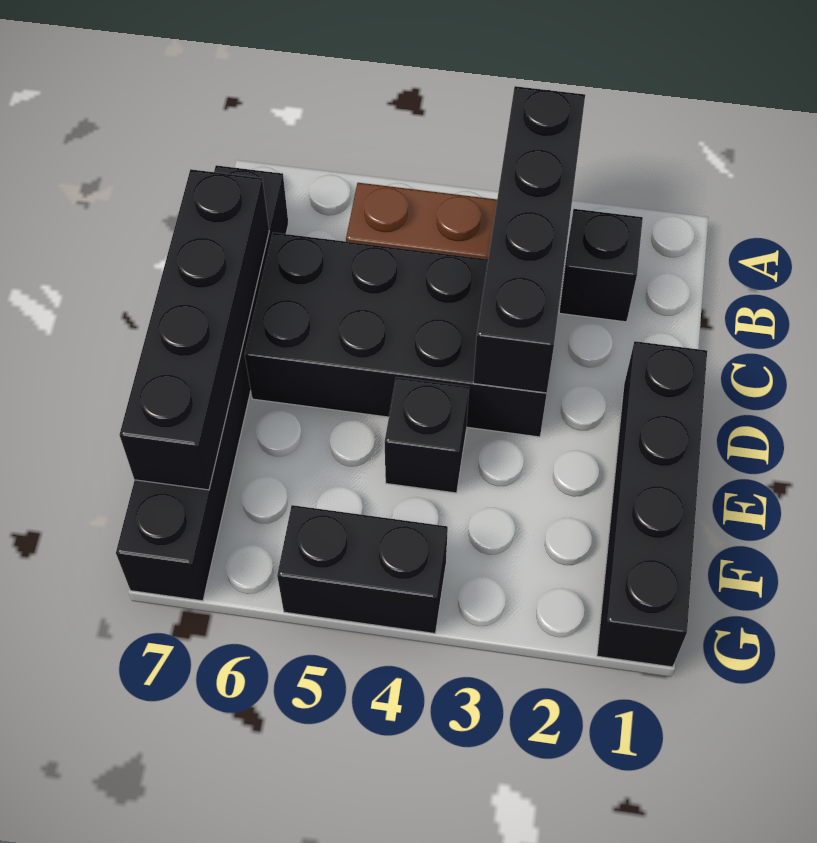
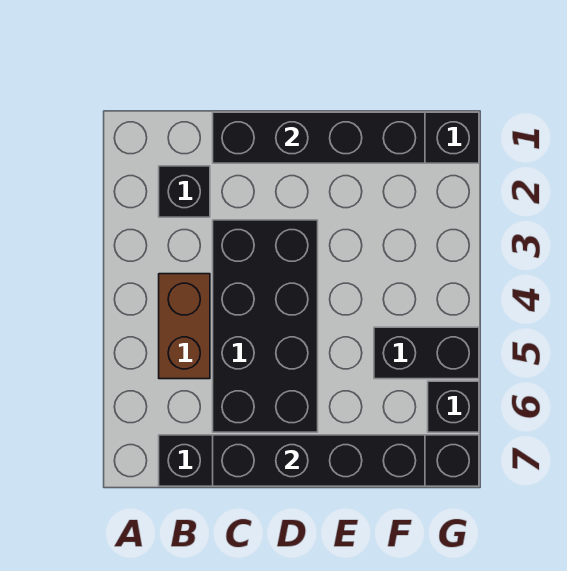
black 1x4 brick [473,86,585,393] -> black 1x4 brick moved to [213,112,425,163]
black 1x1 brick [385,377,469,493] -> black 1x1 brick moved to [428,381,479,432]
black 1x2 brick [277,505,448,633] -> black 1x2 brick turned to [374,327,479,379]

